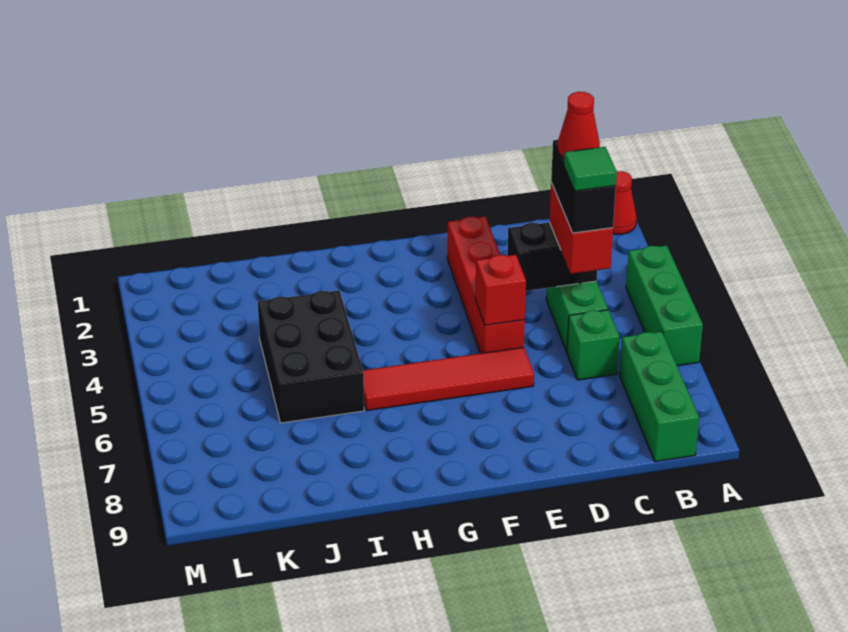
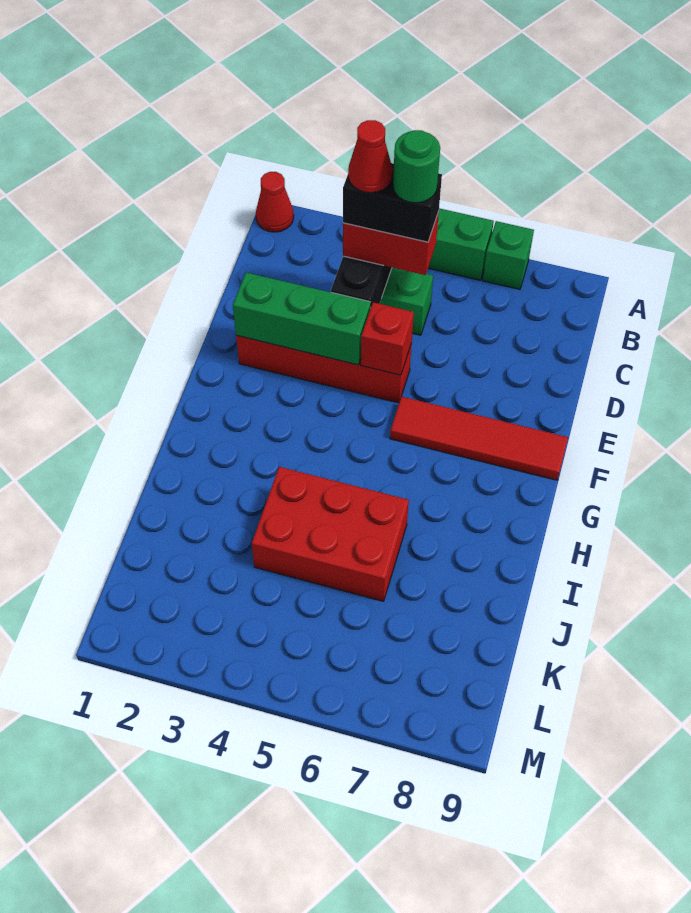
green 1x3 brick [619,331,699,462] -> green 1x3 brick moved to [233,272,371,365]
green 1x1 tile [564,147,617,191] -> green 1x1 round brick [393,130,440,203]
green 1x1 brick [567,310,619,380] -> green 1x1 brick moved to [483,221,534,289]
red 1x4 tile [363,347,534,411] -> red 1x4 tile turned to [390,397,568,480]
black 2x3 brick [258,290,364,423] -> red 2x3 brick [252,467,409,601]

